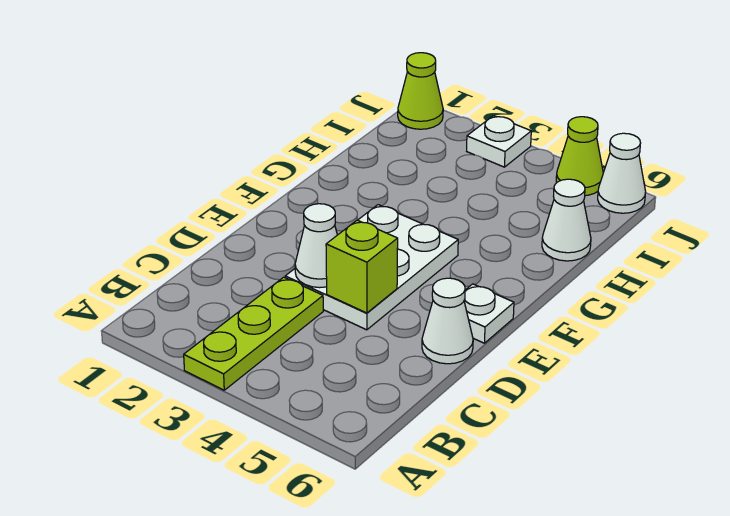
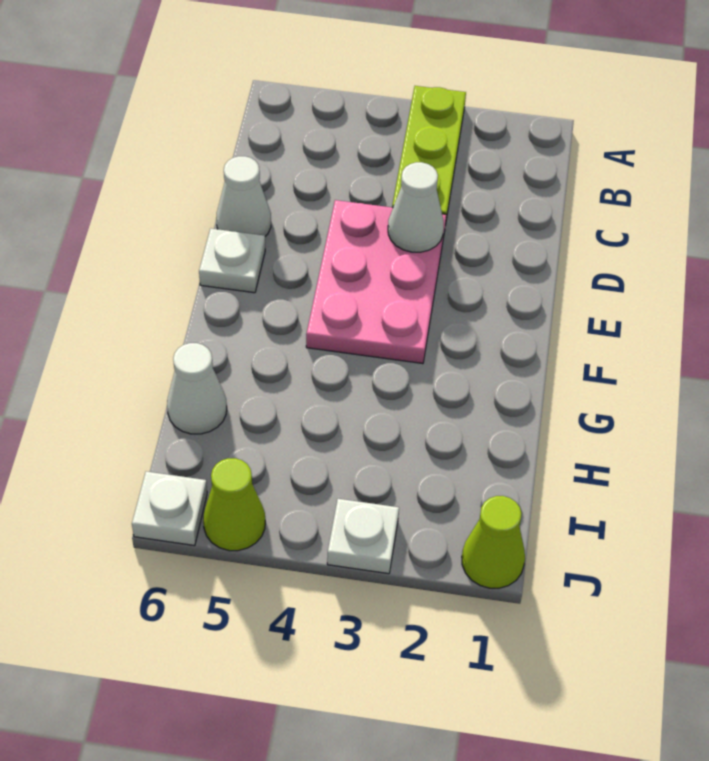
white 2x3 plate [285,205,458,330] -> pink 2x3 plate [306,200,446,364]
lime 1x1 brick [326,220,398,313] -> none
white 1x1 cone [598,133,646,213] -> white 1x1 plate [132,471,207,546]

